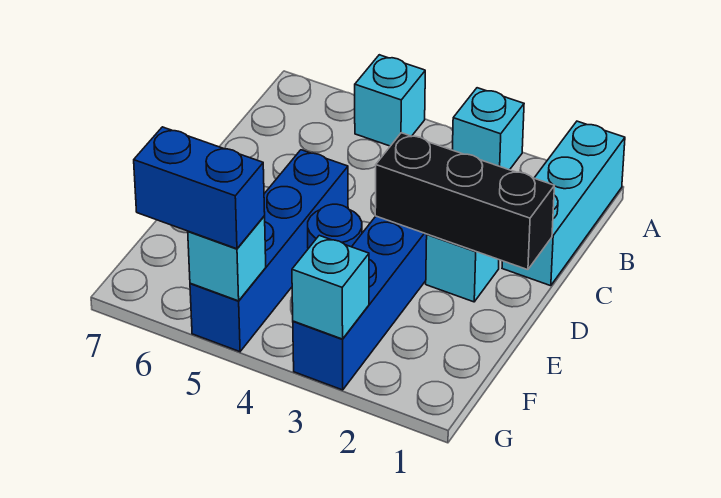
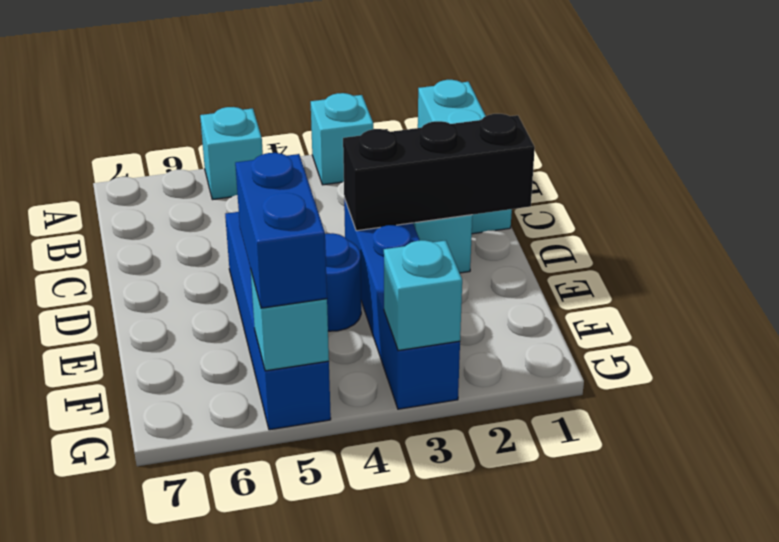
blue 1x2 brick [134,127,265,249] -> blue 1x2 brick turned to [235,153,327,308]

